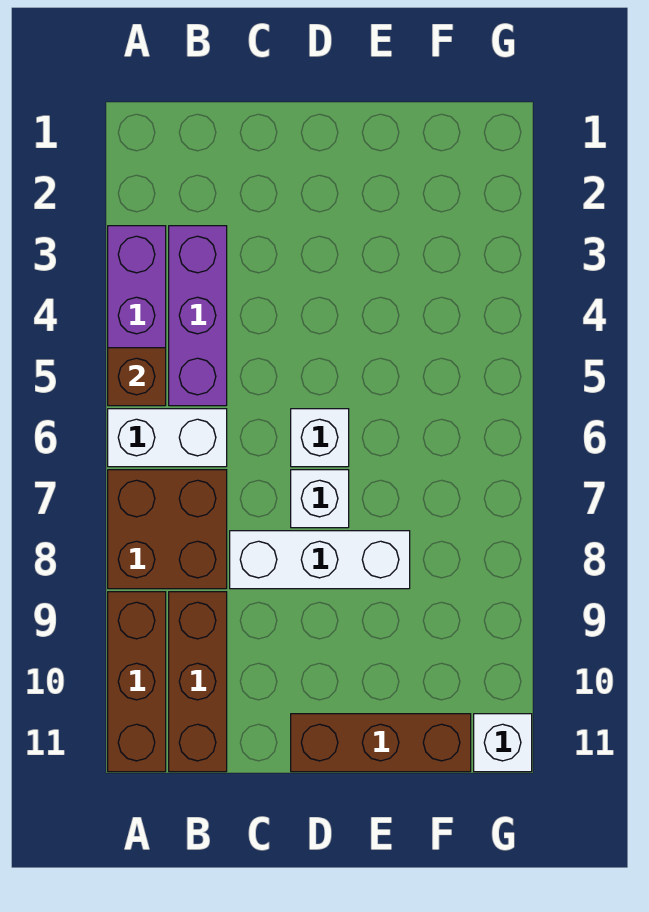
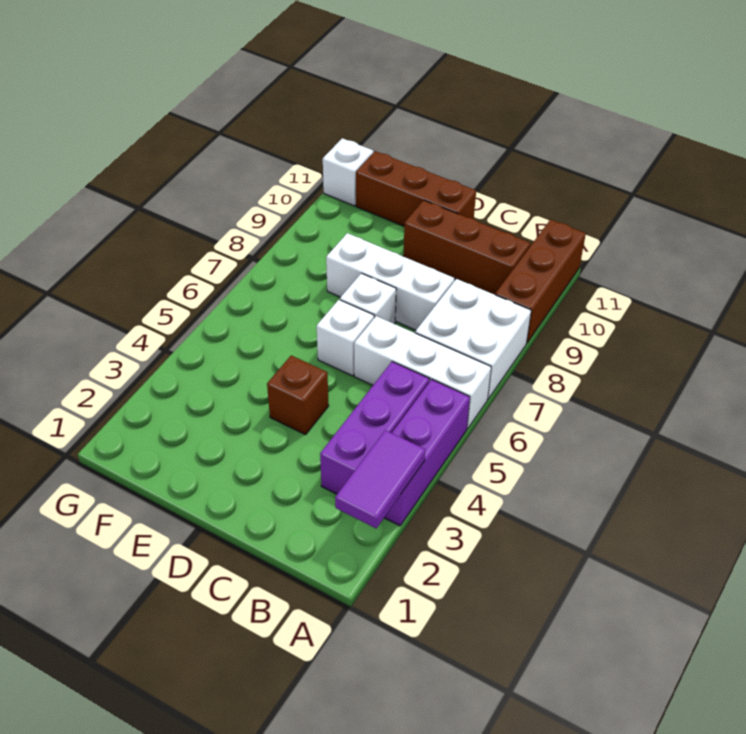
none -> purple 1x2 tile [335,430,425,528]
brown 1x1 brick [108,348,166,406] -> brown 1x1 brick moved to [267,355,329,435]
white 1x2 brick [108,409,227,467] -> white 1x3 brick [354,316,491,429]
brown 2x2 brick [108,470,227,589] -> white 2x2 brick [415,279,531,399]
brown 1x3 brick [169,592,227,772] -> brown 1x3 brick turned to [403,200,531,295]

